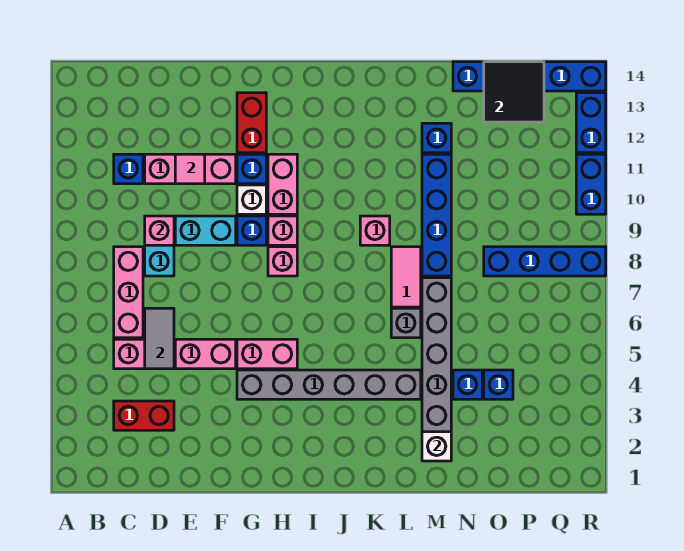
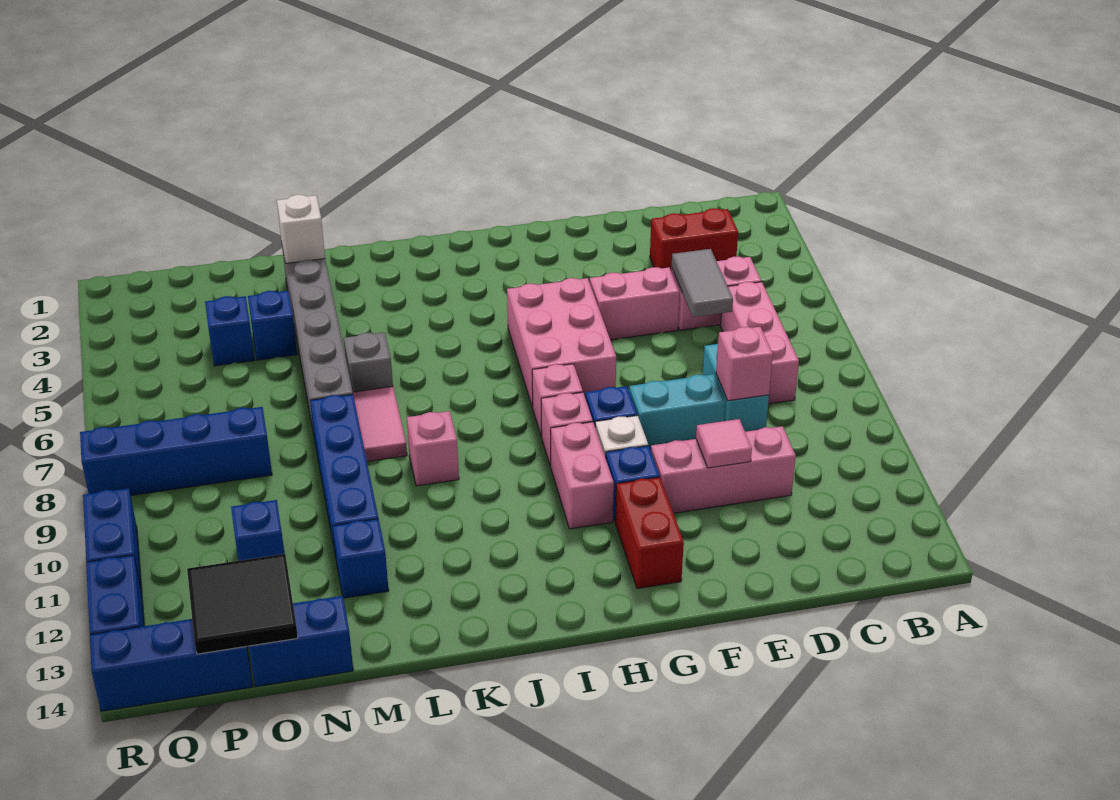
blue 1x1 brick [114,154,143,184] -> blue 1x1 brick moved to [231,500,285,561]
grey 1x6 brick [237,370,421,399] -> none
pink 1x2 brick [237,339,297,369] -> pink 2x3 brick [507,278,616,407]

